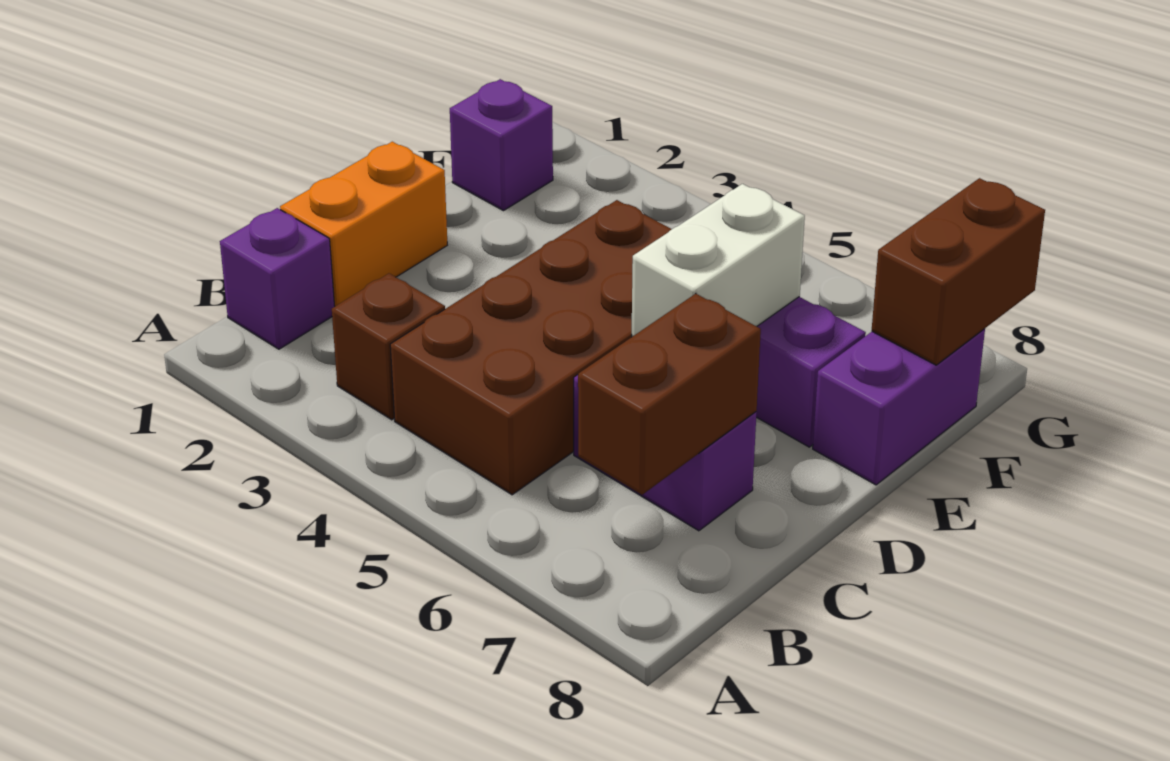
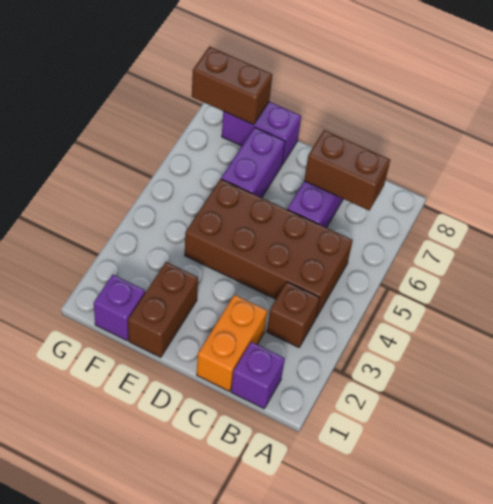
orange 1x2 brick [280,142,447,306] -> orange 1x2 brick turned to [197,295,267,391]
white 1x2 brick [632,184,805,337] -> none
none -> brown 1x2 brick [128,262,198,357]

